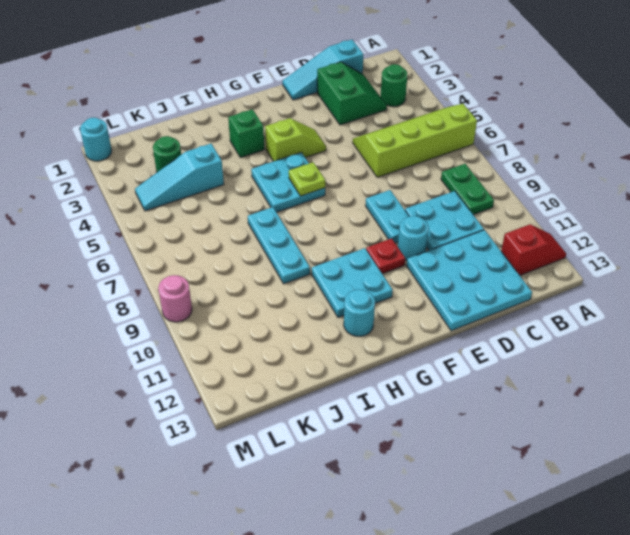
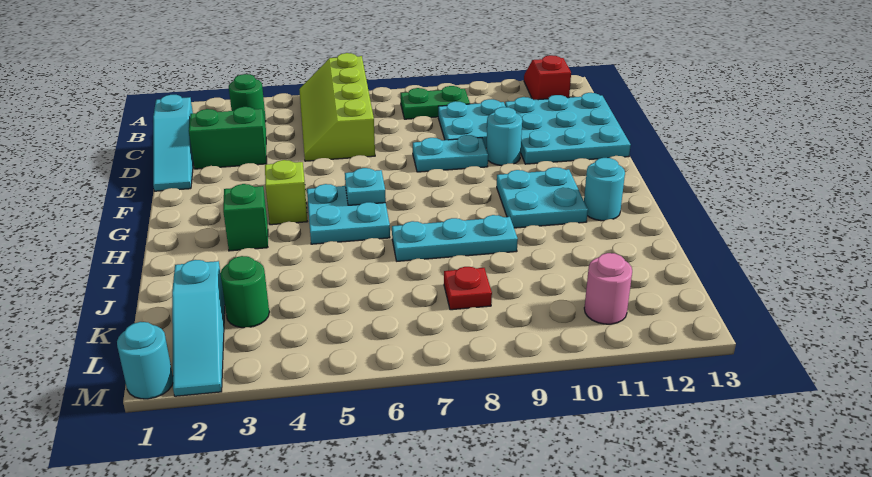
red 1x1 plate [366,238,405,274] -> red 1x1 plate moved to [444,267,492,310]
lime 1x1 plate [289,162,325,196] -> cyan 1x1 plate [345,168,386,205]
cyan 1x3 slope [135,144,224,211] -> cyan 1x3 slope moved to [172,260,225,396]
pink 1x1 round brick [158,275,192,322] -> pink 1x1 round brick moved to [584,253,632,324]

